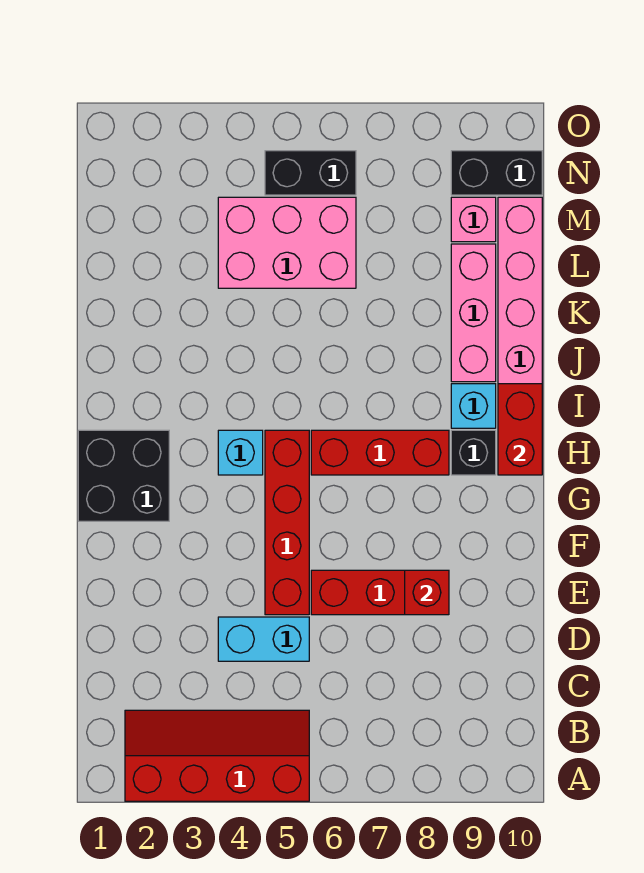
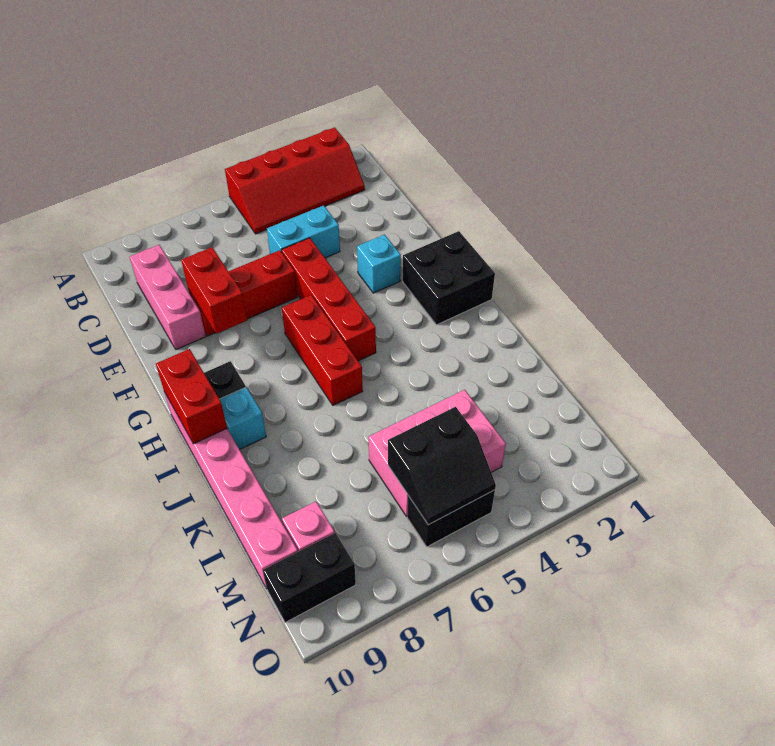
red 1x1 brick [405,570,449,615] -> red 1x2 brick [181,247,247,334]
cyan 1x1 brick [218,430,263,475] -> cyan 1x1 brick moved to [357,235,401,293]
red 1x3 brick [311,430,449,475] -> red 1x3 brick turned to [282,295,363,405]
pink 1x3 brick [451,244,496,382] -> pink 1x3 brick moved to [130,245,206,350]
none -> black 2x2 slope [388,407,496,525]

